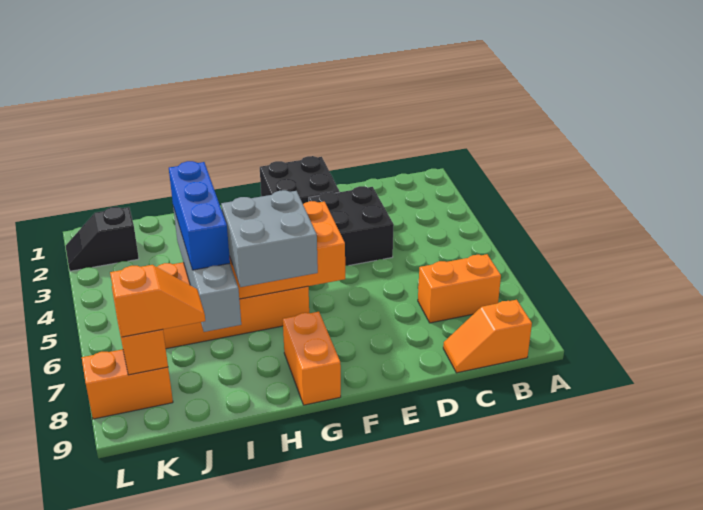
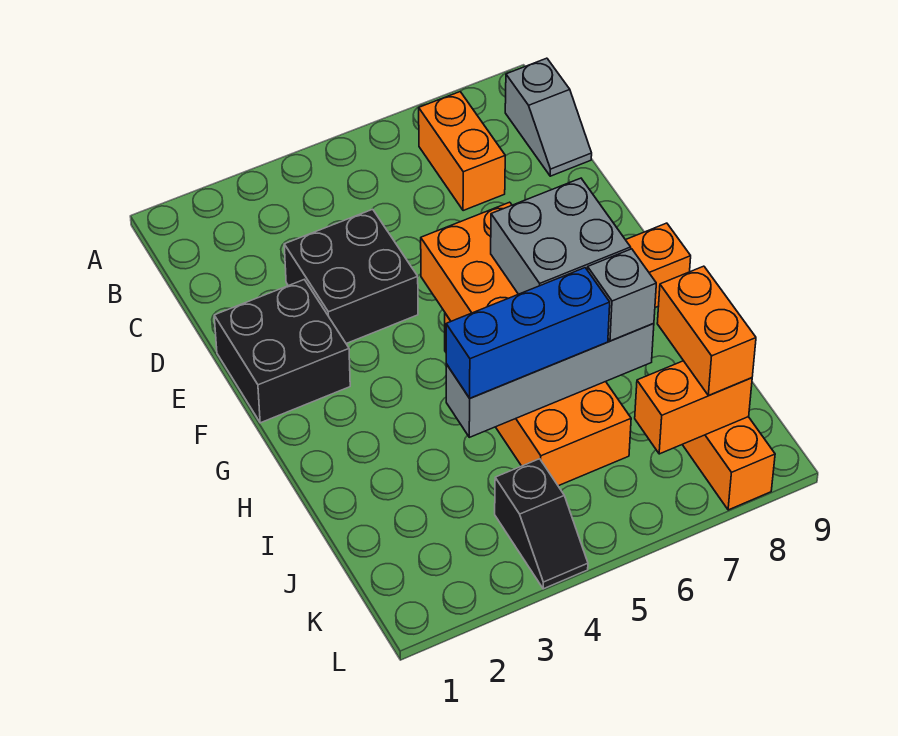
orange 1x2 slope [443,300,532,373] -> grey 1x2 slope [505,58,592,176]
none -> grey 1x1 brick [588,249,656,341]
orange 1x2 slope [110,265,205,337] -> orange 1x2 brick [657,266,756,395]
black 1x2 slope [66,207,139,271] -> black 1x2 slope moved to [495,459,588,589]

